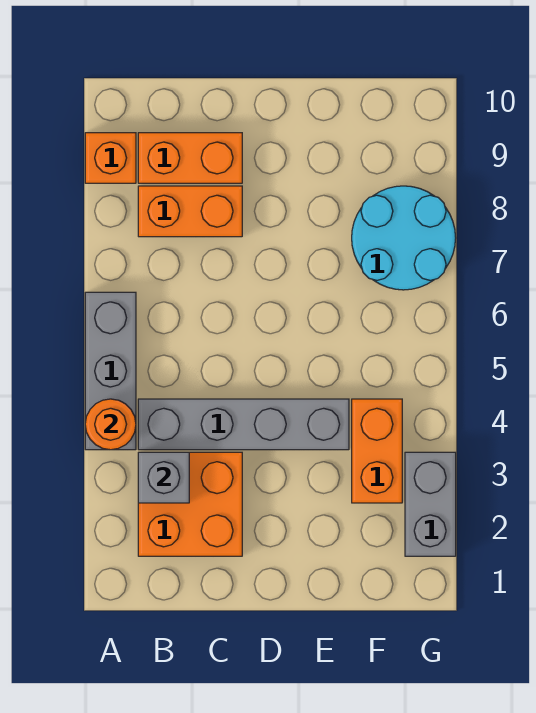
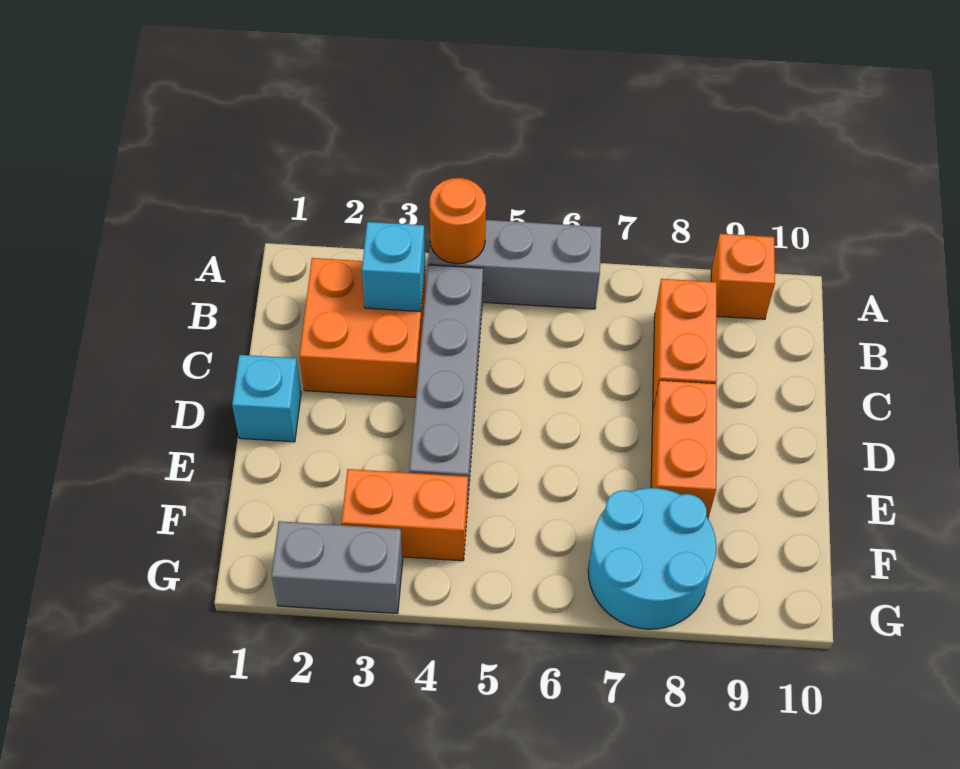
grey 1x1 brick [138,452,189,503] -> cyan 1x1 brick [362,222,425,311]
orange 1x2 brick [138,133,242,183] -> orange 1x2 brick moved to [651,380,717,518]
none -> cyan 1x1 brick [232,355,301,442]

